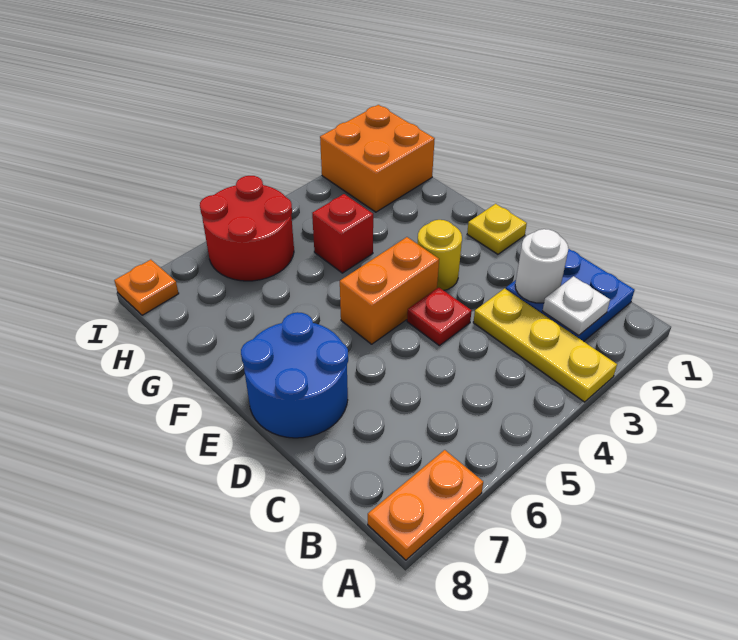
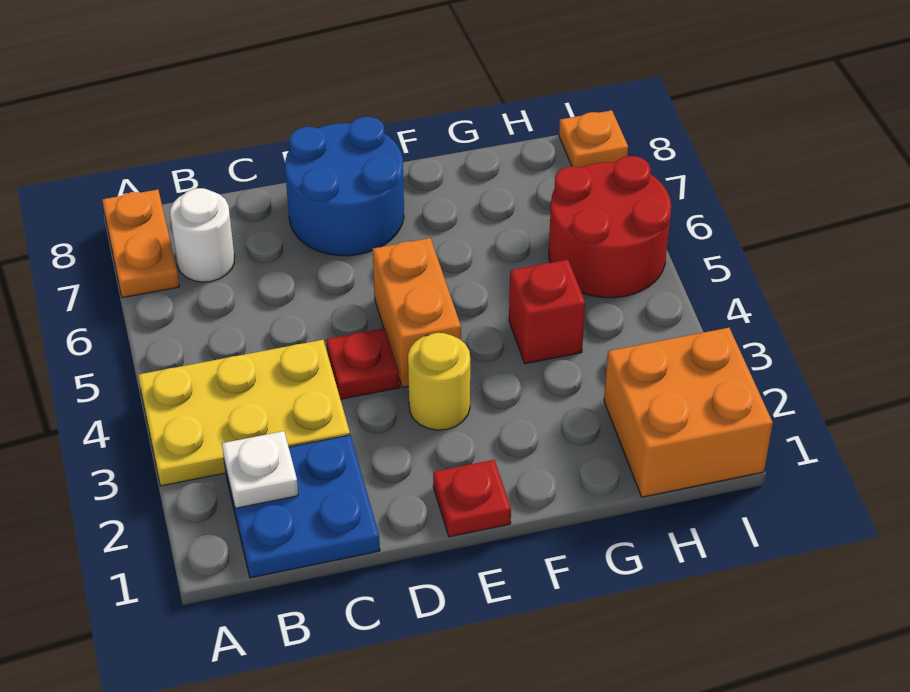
yellow 1x3 plate [473,289,617,402] -> yellow 2x3 plate [138,340,350,486]
white 1x1 round brick [515,229,568,303] -> white 1x1 round brick moved to [170,188,235,282]
yellow 1x1 plate [467,204,527,254] -> red 1x1 plate [433,460,511,537]

